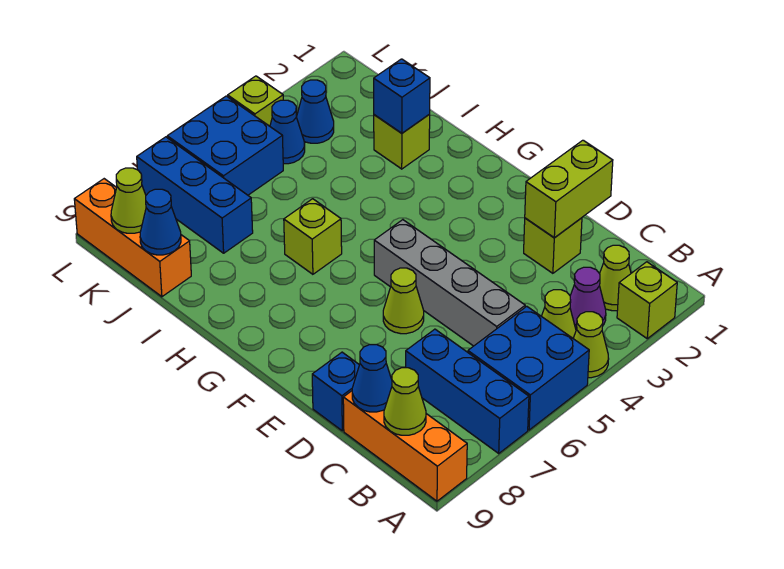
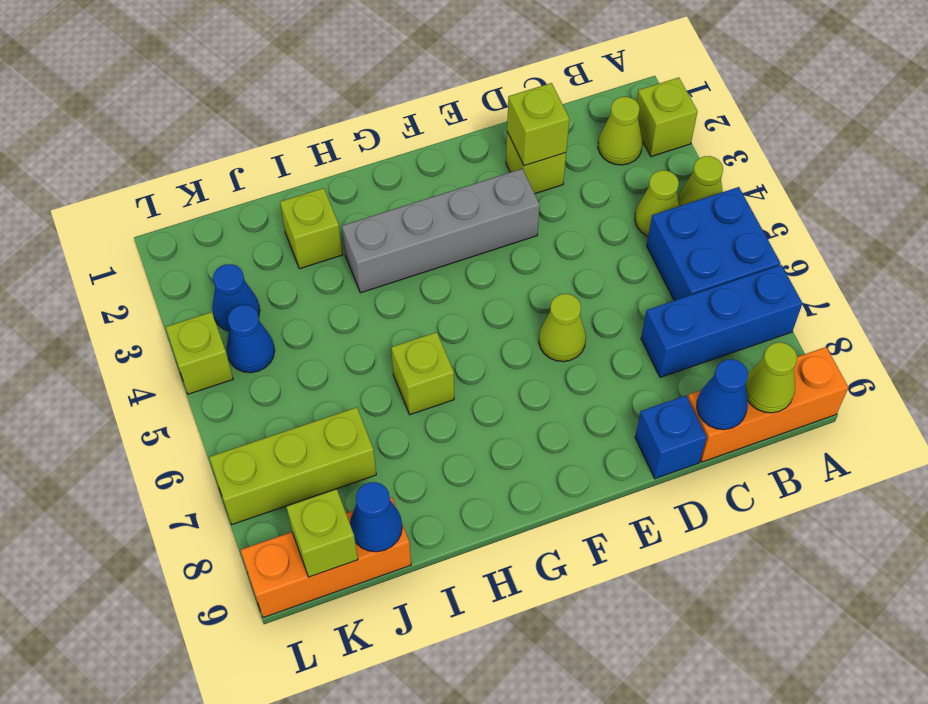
purple 1x1 cone [570,267,606,330] -> none
grey 1x4 brick [374,220,525,346] -> grey 1x4 brick moved to [342,169,540,293]
lime 1x2 brick [525,140,613,238] -> lime 1x1 brick [507,83,569,166]
blue 1x1 brick [374,59,430,133] -> none
blue 1x3 brick [137,137,253,253] -> lime 1x3 brick [209,407,376,524]
blue 2x2 brick [167,96,283,195] -> none
lime 1x1 cone [111,168,146,233] -> lime 1x1 brick [286,489,358,577]

